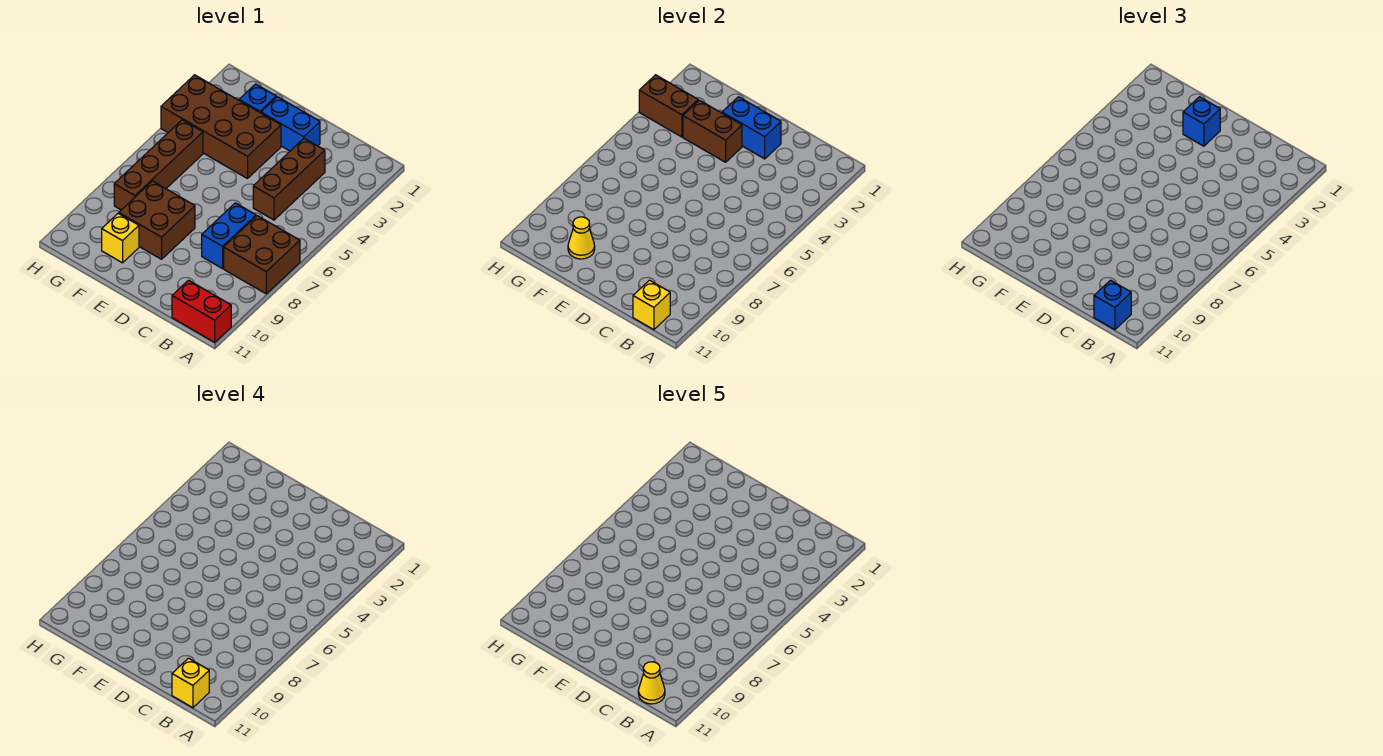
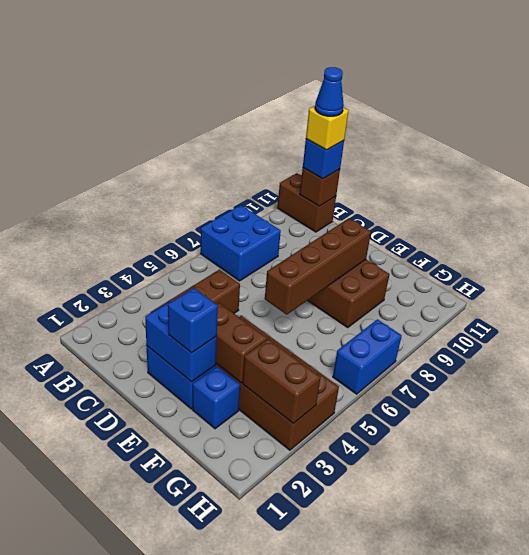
brown 2x2 brick [224,216,300,294] -> blue 2x2 brick [201,205,281,281]
red 1x2 brick [172,280,231,342] -> brown 1x2 brick [278,173,336,232]
yellow 1x1 brick [633,280,670,330] -> brown 1x1 brick [300,168,340,206]
yellow 1x1 cone [638,662,665,704] -> blue 1x1 cone [315,67,344,116]
blue 1x2 brick [202,203,256,268] -> blue 1x2 brick moved to [333,319,402,394]
yellow 1x1 brick [102,214,139,263] -> none
yellow 1x1 cone [568,217,595,259] -> none
brown 1x4 brick [114,120,203,210] -> brown 1x4 brick moved to [265,218,371,315]

